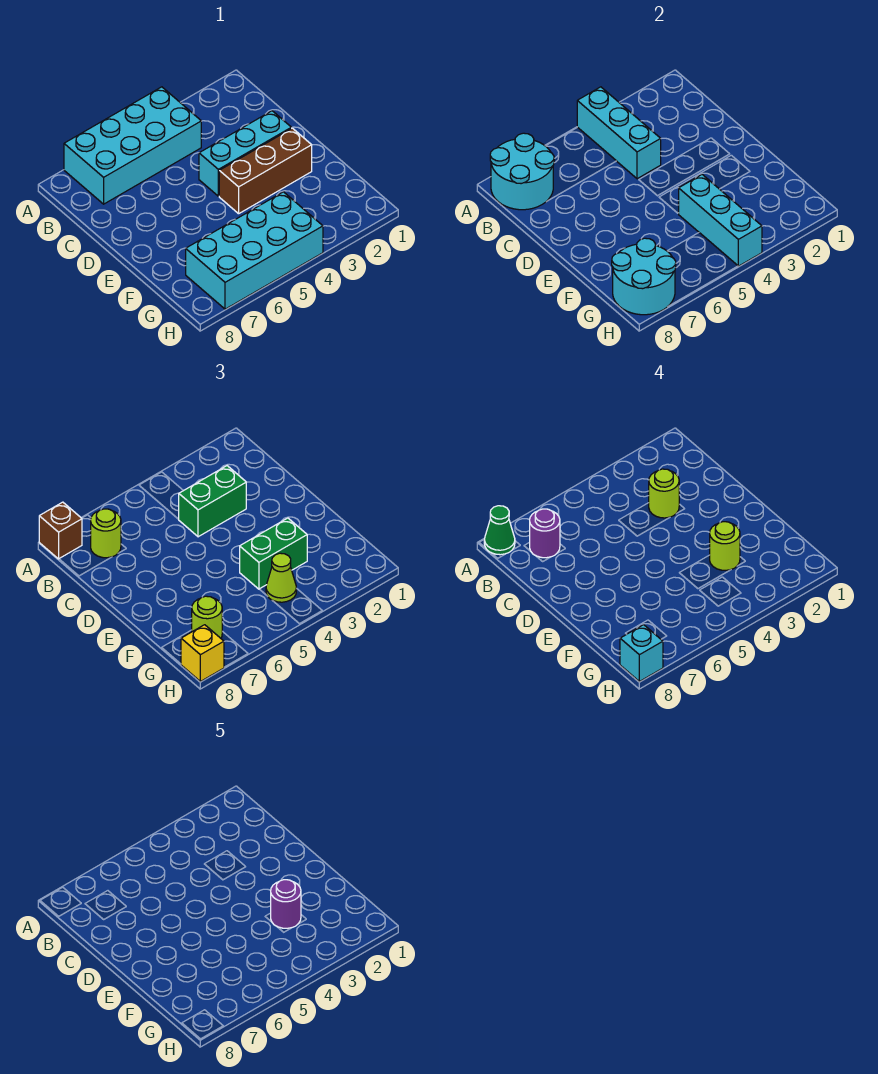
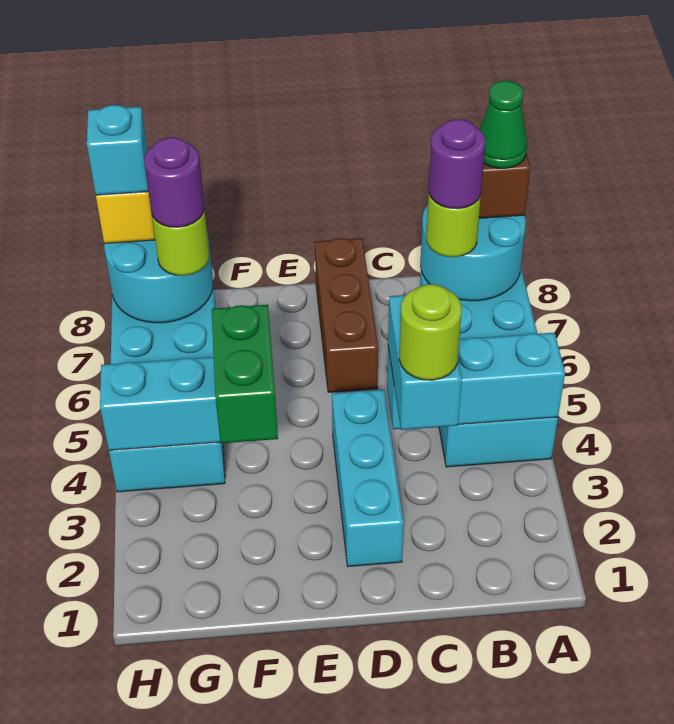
green 1x2 brick [179,466,246,537] -> cyan 1x2 brick [388,295,462,430]
brown 1x3 brick [219,128,312,214] -> brown 1x3 brick moved to [315,238,378,392]
lime 1x1 round brick [710,522,740,570] -> none
purple 1x1 round brick [271,880,301,928] -> purple 1x1 round brick moved to [144,137,204,227]
lime 1x1 cone [266,553,296,602] -> none

